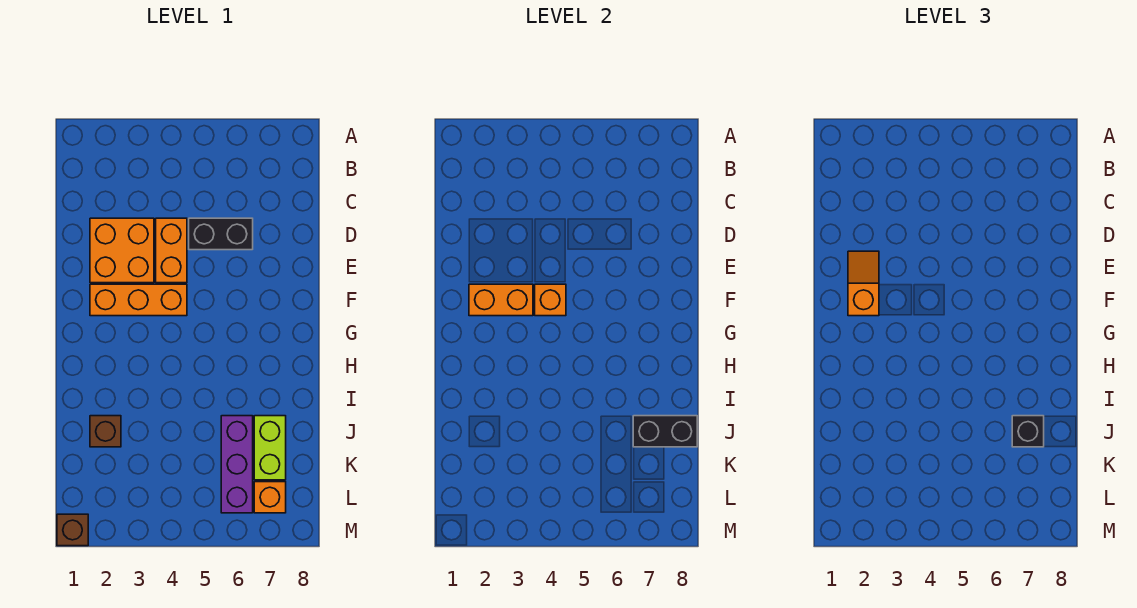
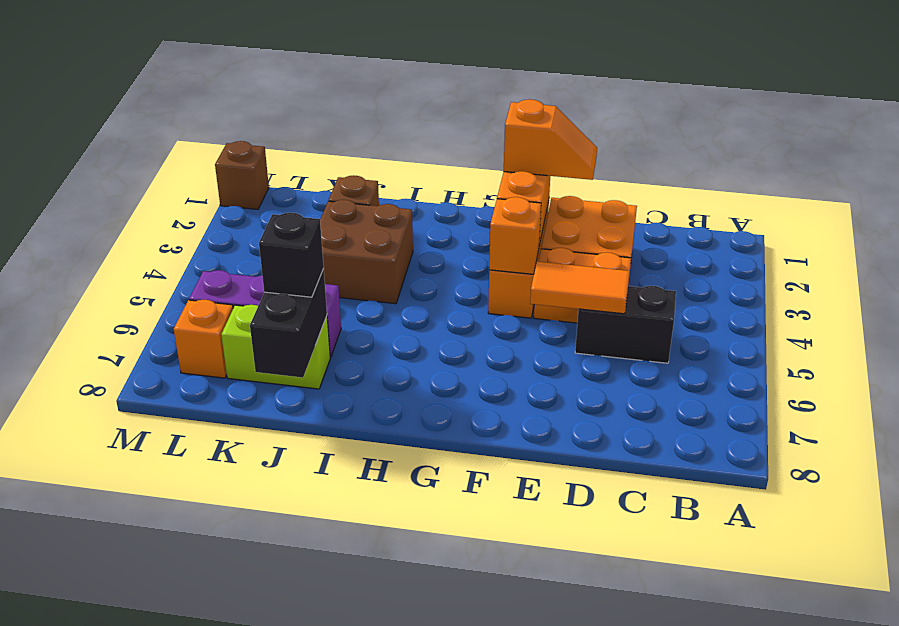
black 1x2 brick [189,218,253,250] -> black 1x2 brick turned to [575,286,676,363]
none -> orange 1x2 tile [530,261,630,314]
none -> brown 2x2 brick [320,200,413,304]

